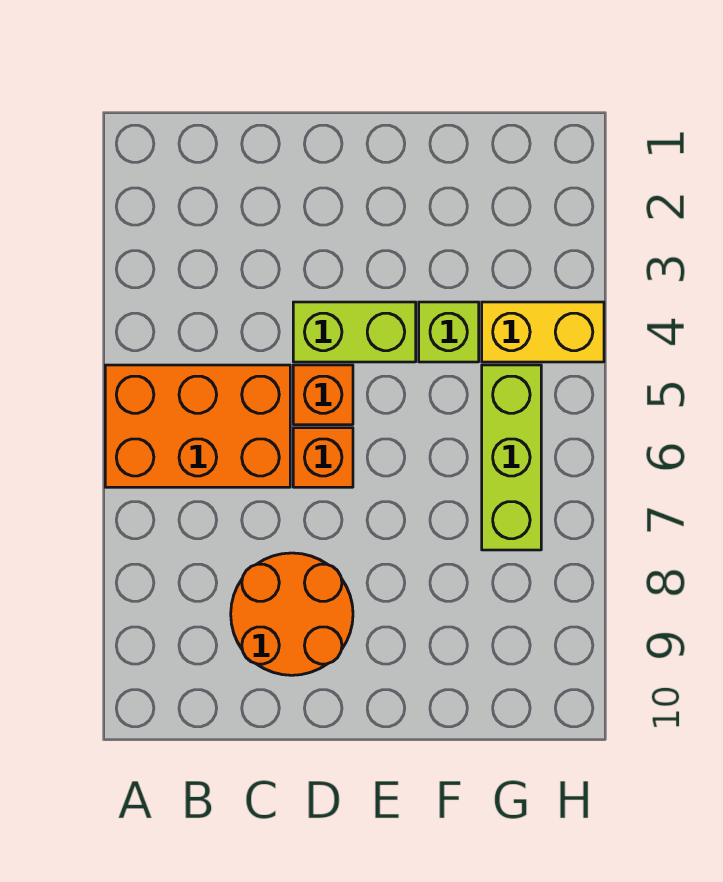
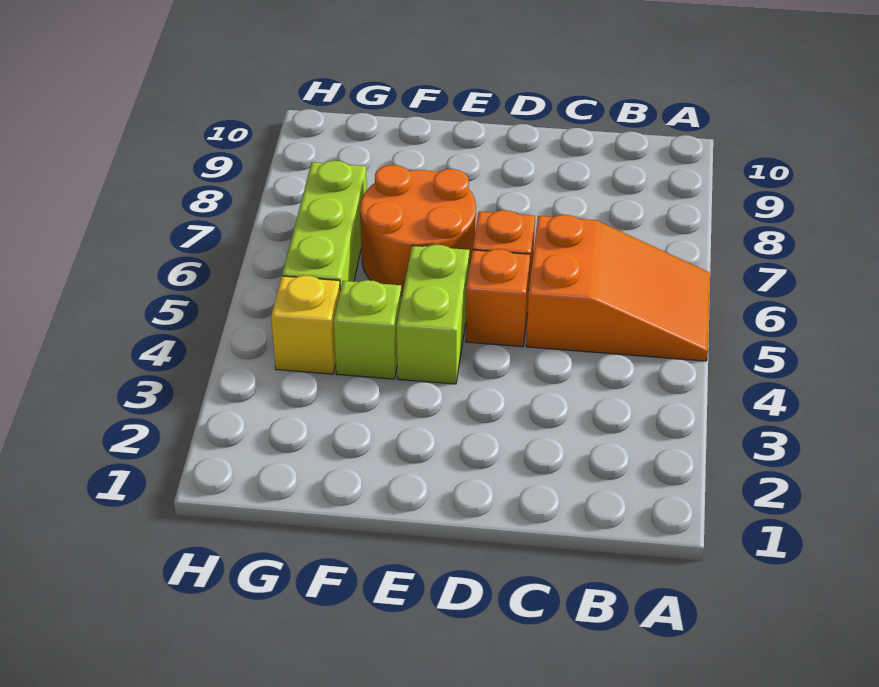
orange 2x3 brick [105,365,290,487] -> orange 2x3 slope [526,215,710,361]
orange 2x2 round brick [231,553,353,675] -> orange 2x2 round brick moved to [360,165,476,296]
lime 1x2 brick [293,302,416,362] -> lime 1x2 brick turned to [397,245,470,384]
yellow 1x2 brick [482,302,604,362] -> yellow 1x1 brick [271,276,340,374]

